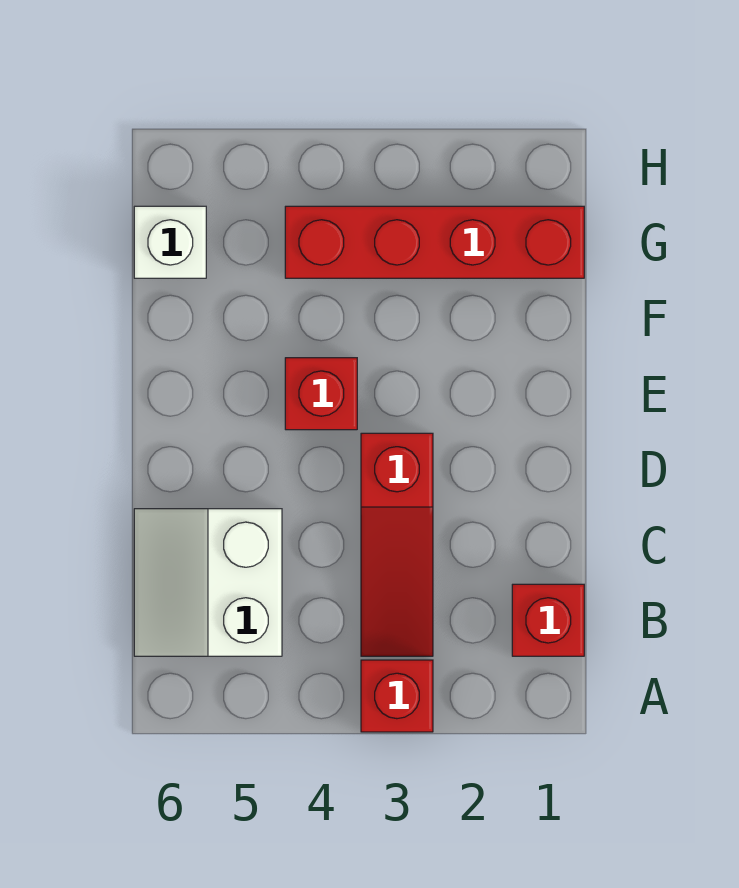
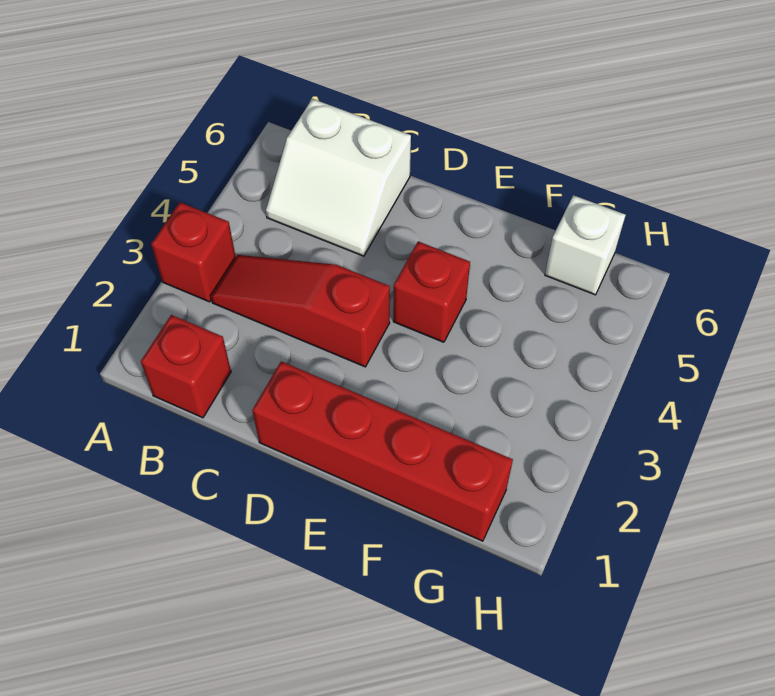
white 2x2 slope [134,509,282,656] -> white 2x2 slope turned to [266,99,411,256]
red 1x4 brick [285,206,584,278] -> red 1x4 brick turned to [252,361,513,541]

